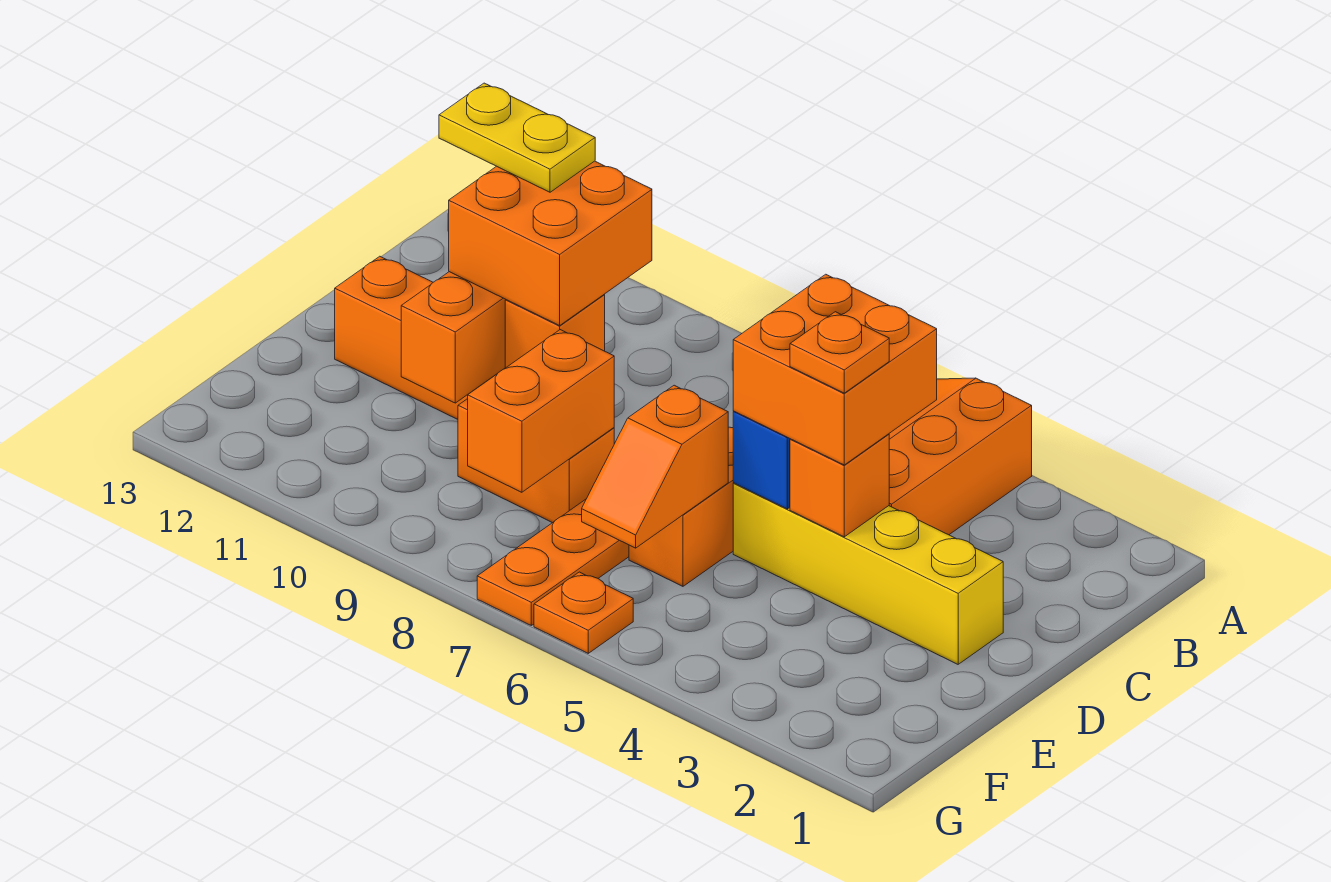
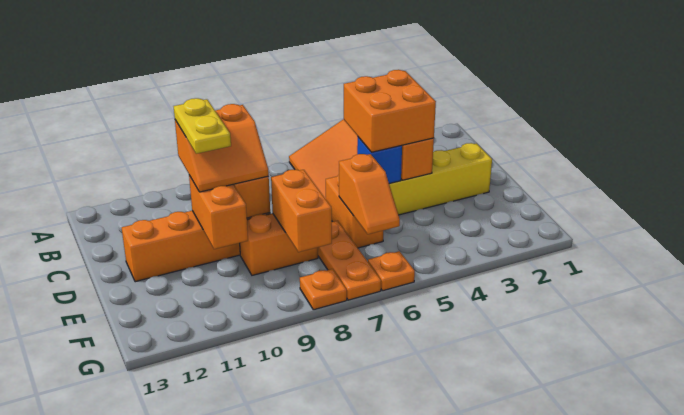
orange 2x2 brick [449,161,652,326] -> orange 2x2 slope [175,104,269,192]
yellow 1x2 plate [439,83,595,192] -> yellow 1x2 plate turned to [174,98,231,154]
orange 1x1 plate [790,312,889,393] -> orange 1x1 plate moved to [300,269,347,310]

